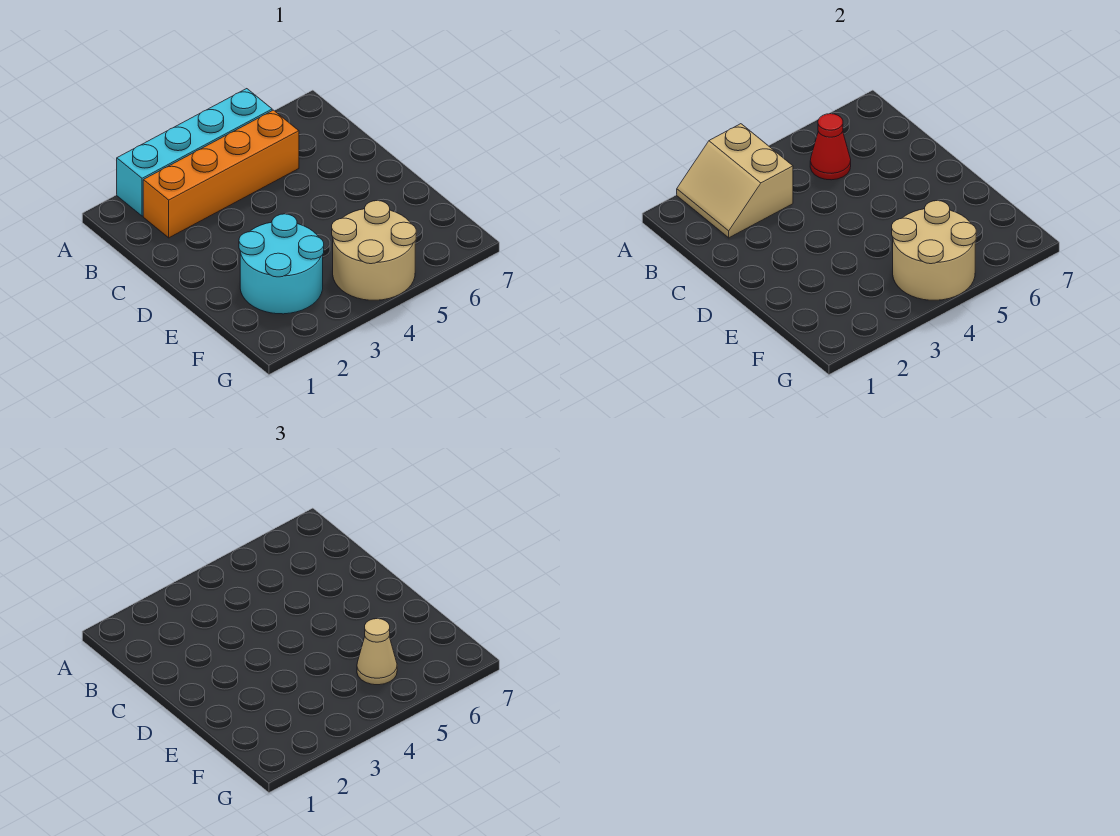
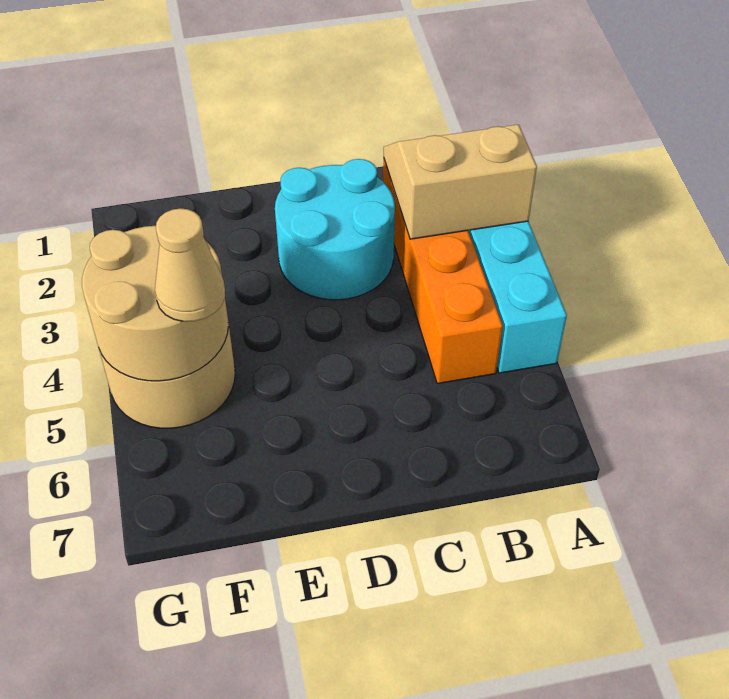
red 1x1 cone [810,114,851,180] -> none
cyan 2x2 round brick [239,214,324,314] -> cyan 2x2 round brick moved to [275,159,395,300]

